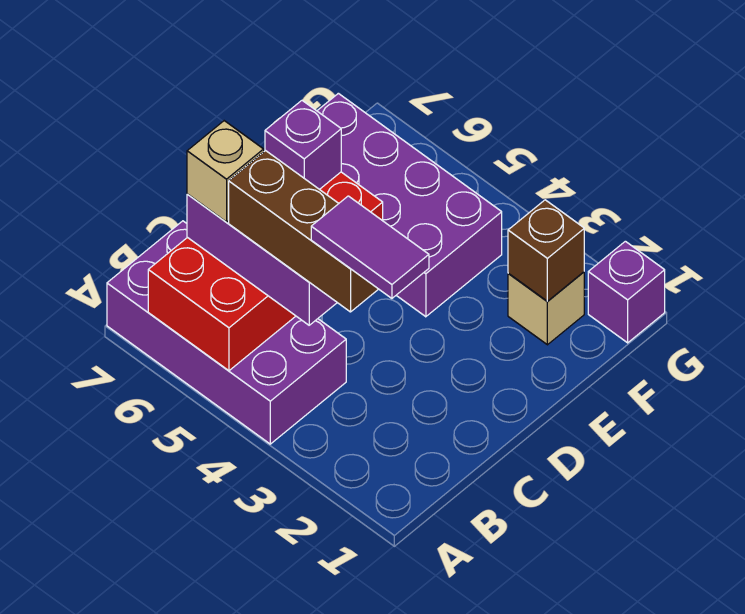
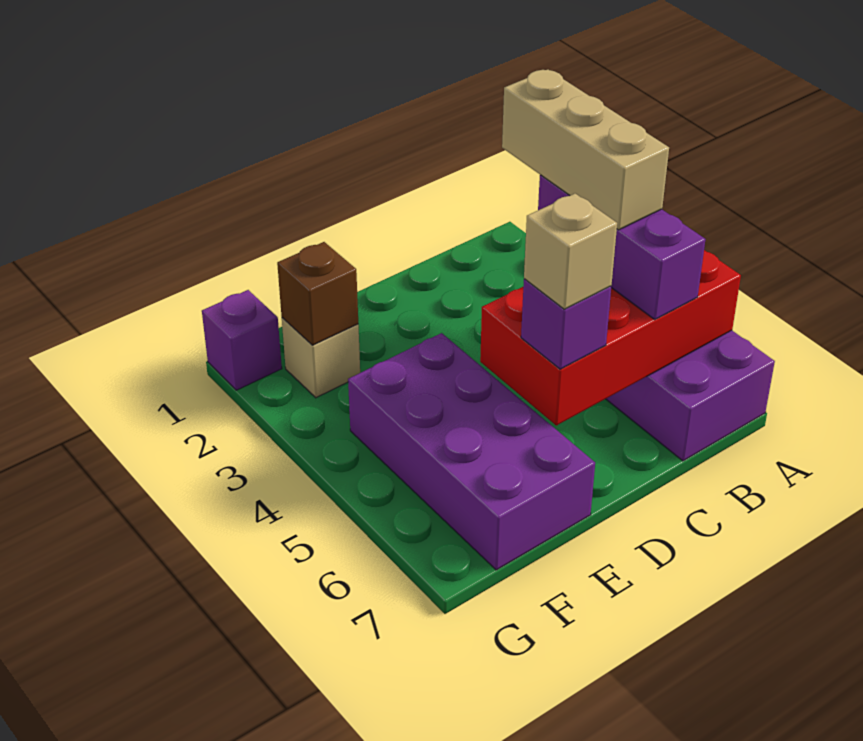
purple 1x2 tile [311,196,429,298] -> none
brown 1x3 brick [229,151,378,312] -> tan 1x3 brick [502,70,669,230]
tan 1x1 brick [187,121,264,222] -> tan 1x1 brick moved to [524,194,617,309]

